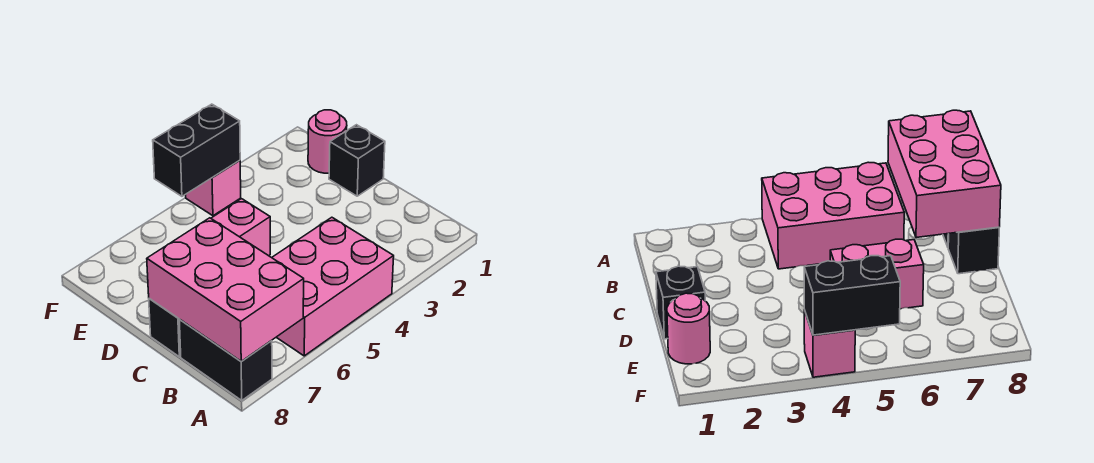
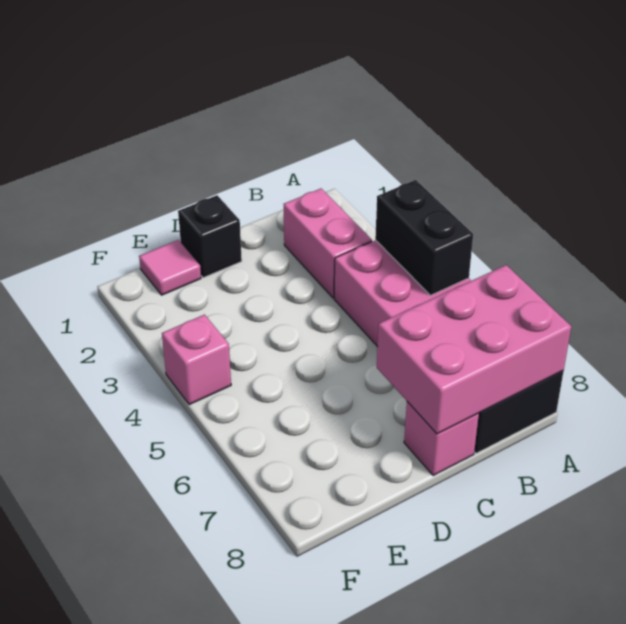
black 1x1 brick [149,298,181,357] -> pink 1x1 brick [404,402,479,476]
pink 1x2 brick [211,199,270,256] -> pink 1x2 brick moved to [283,189,372,298]
pink 1x1 round brick [308,110,347,173] -> pink 1x1 tile [139,240,201,295]
black 1x2 brick [153,104,240,196] -> black 1x2 brick moved to [375,180,473,295]

